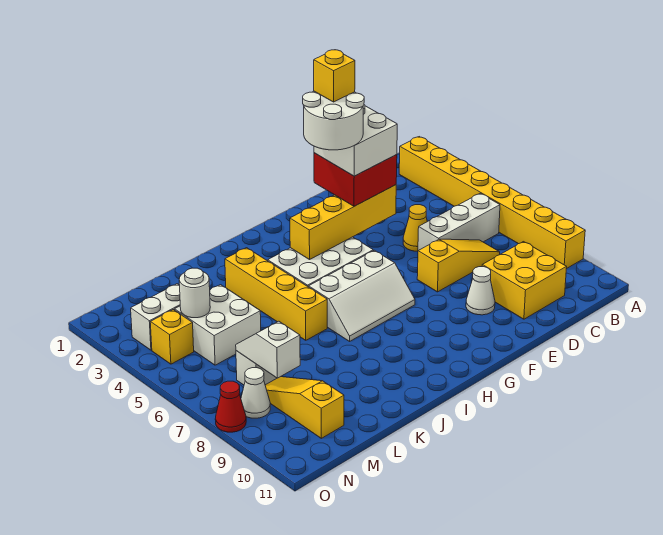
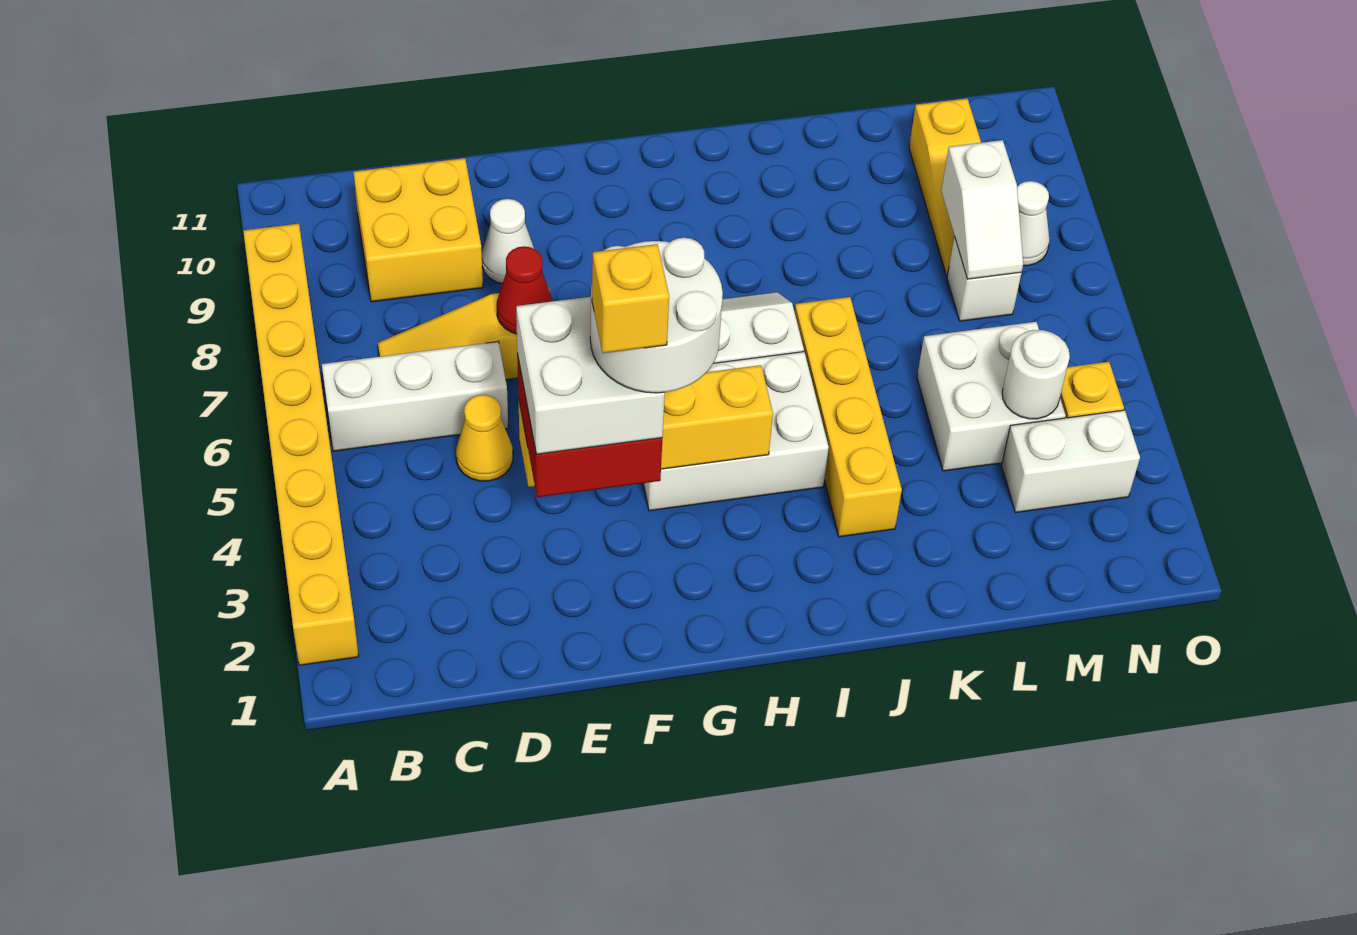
red 1x1 cone [215,381,246,432] -> red 1x1 cone moved to [497,246,553,334]

